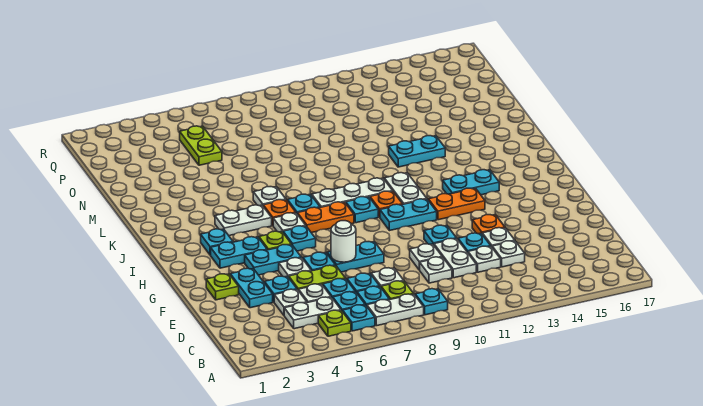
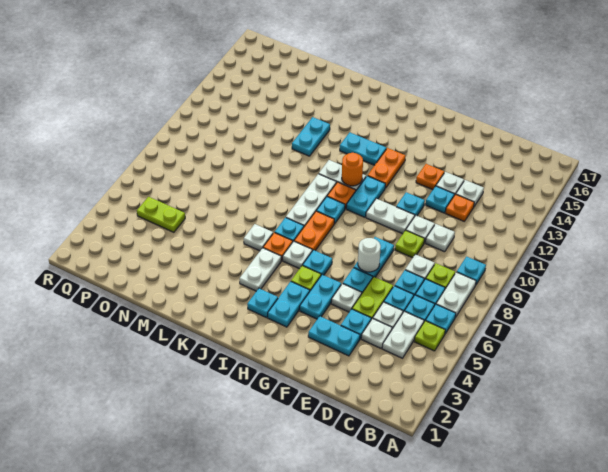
white 1x2 plate [434,239,476,278] -> white 1x2 plate moved to [366,199,415,234]
white 1x1 plate [468,246,501,272] -> orange 1x1 plate [445,194,474,221]
lime 1x1 plate [206,274,239,300] -> lime 1x1 plate moved to [395,230,424,258]
none -> orange 1x1 round brick [342,153,363,186]
cyan 1x2 plate [443,170,499,195] -> cyan 1x2 plate turned to [340,132,386,165]

